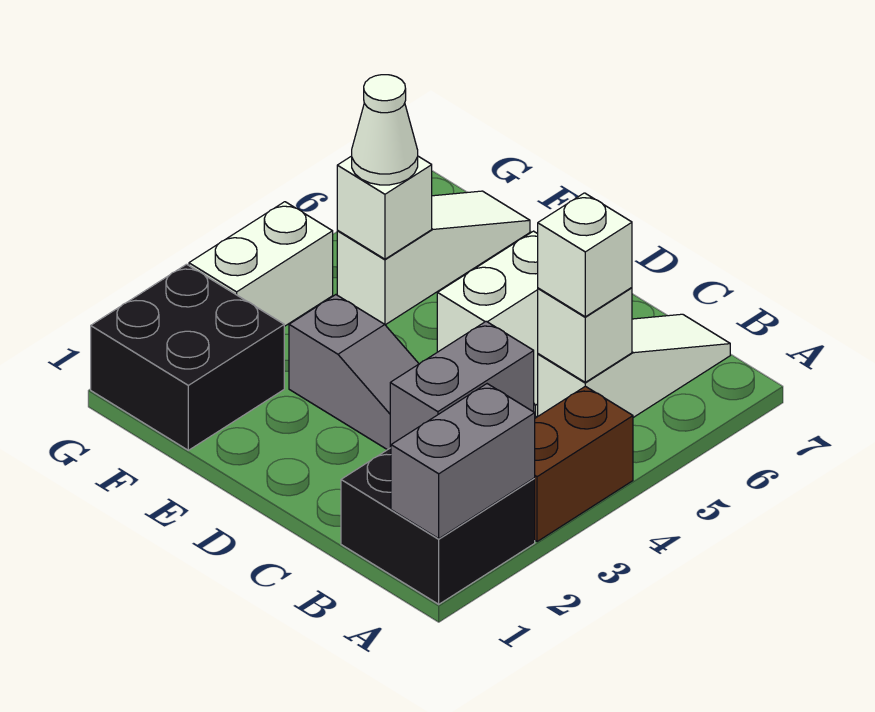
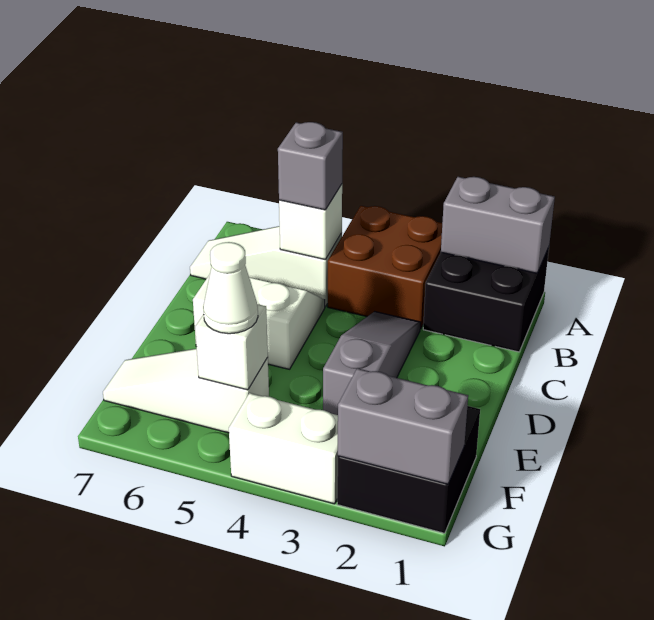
brown 1x2 brick [534,386,633,542] -> brown 2x2 brick [328,206,442,329]
grey 1x2 brick [390,321,534,448] -> grey 1x2 brick moved to [338,368,468,484]
white 1x1 brick [538,193,632,317] -> grey 1x1 brick [278,122,343,210]

